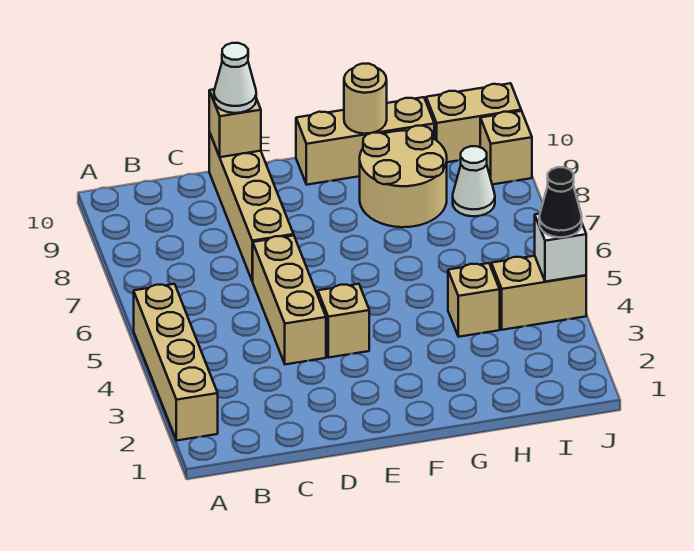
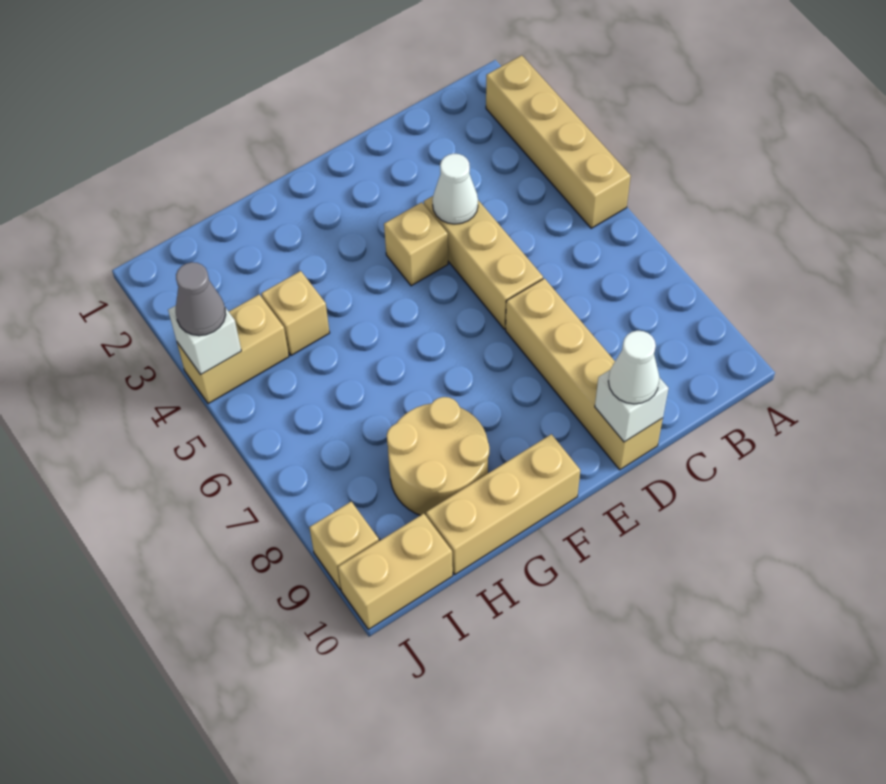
tan 1x1 brick [209,89,261,157] -> white 1x1 brick [595,370,669,442]
tan 1x1 round brick [344,64,387,134] -> none
white 1x1 cone [453,146,495,216] -> white 1x1 cone moved to [432,154,478,224]
black 1x1 cone [539,167,582,237] -> grey 1x1 cone [176,262,226,336]

